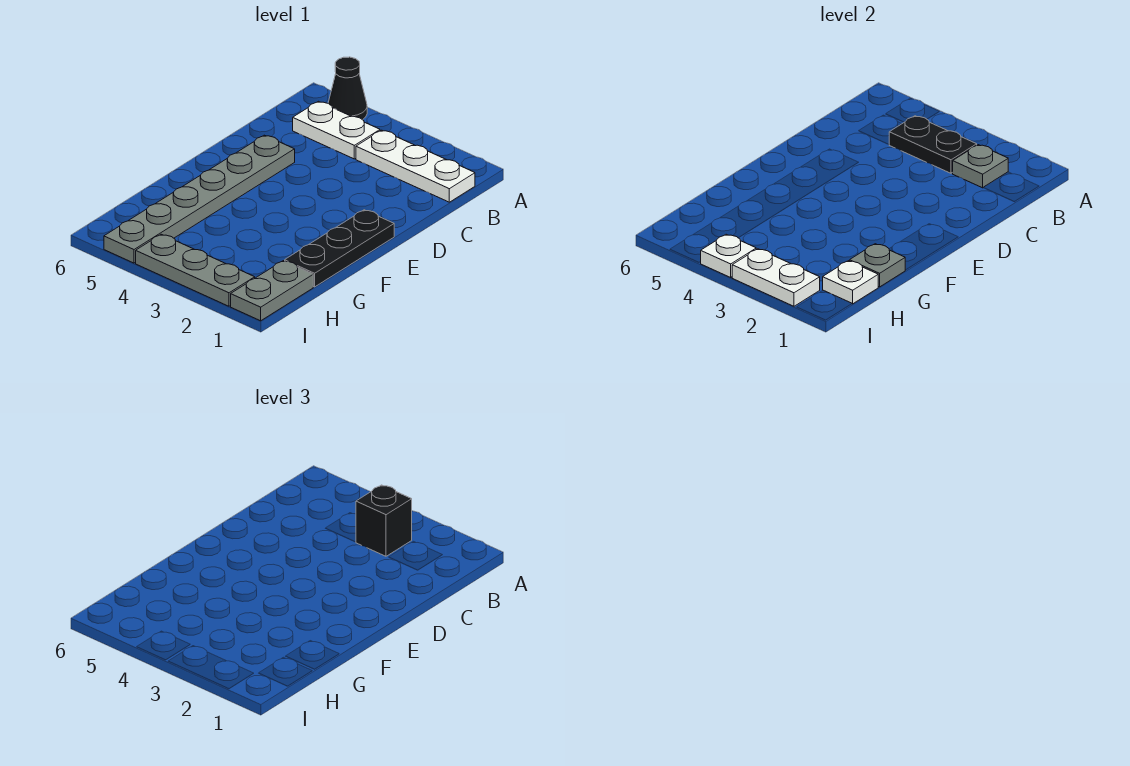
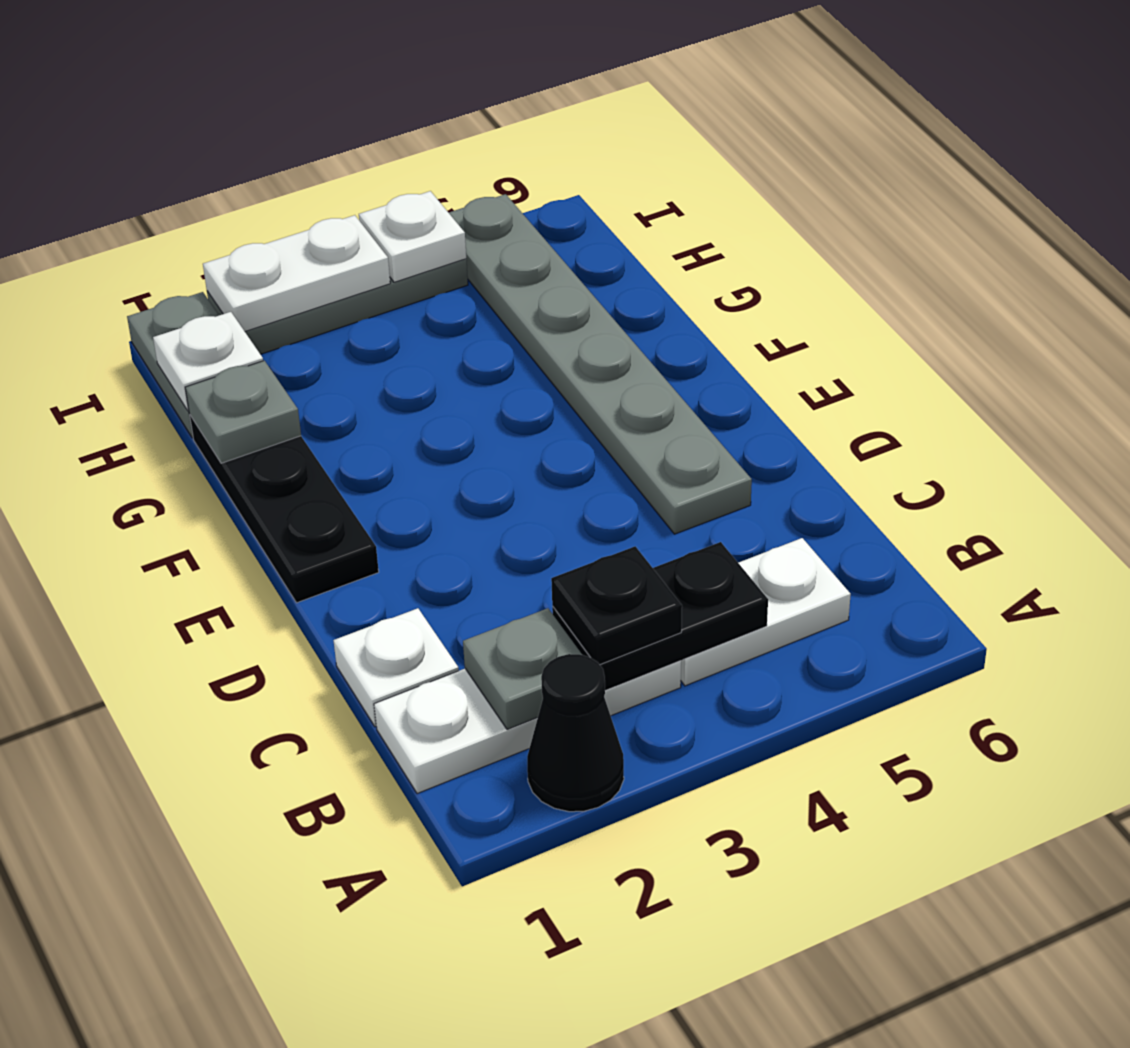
black 1x1 cone [328,57,367,120] -> black 1x1 cone moved to [527,654,624,812]
black 1x1 brick [356,485,412,556] -> black 1x1 plate [551,546,682,665]
none -> white 1x1 plate [333,608,459,727]

